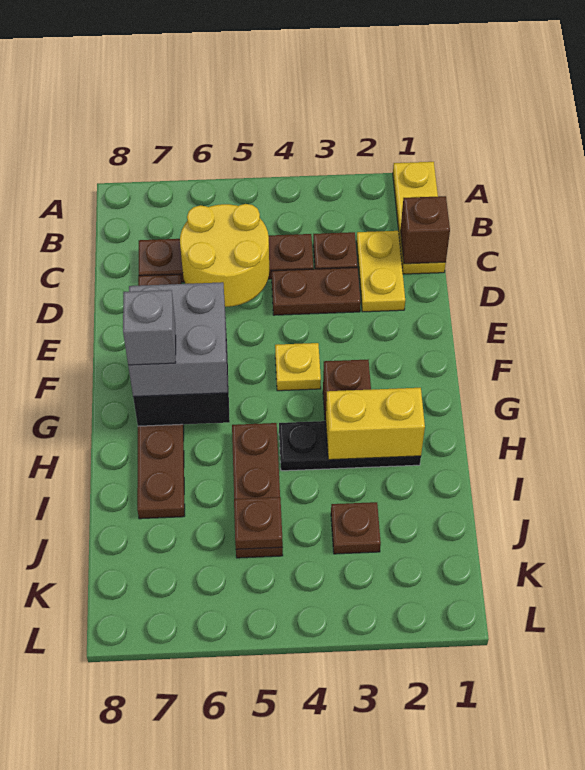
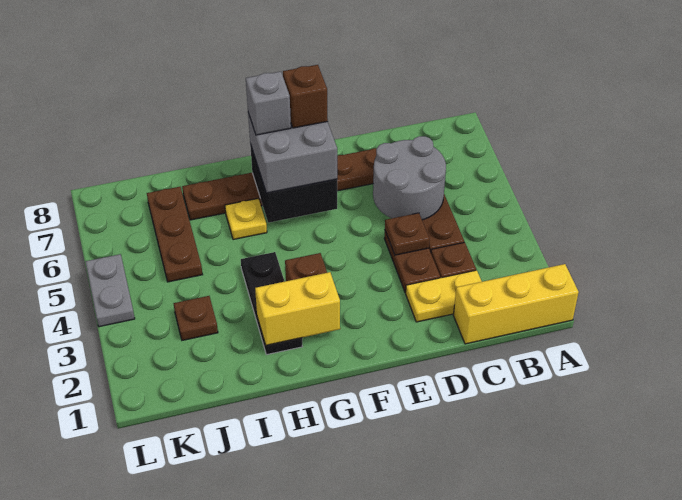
yellow 1x3 plate [393,162,446,274] -> yellow 1x3 brick [453,264,579,344]
brown 1x1 brick [401,196,450,264] -> brown 1x1 brick moved to [283,65,328,128]
yellow 2x2 round brick [180,204,269,307] -> grey 2x2 round brick [373,136,446,220]
yellow 1x1 plate [275,343,321,391] -> yellow 1x1 plate moved to [225,199,267,240]
yellow 1x2 brick [326,388,425,460] -> yellow 1x2 brick turned to [255,272,340,345]
brown 1x3 plate [232,423,283,558] -> brown 1x3 plate turned to [147,187,203,282]
brown 1x1 plate [234,497,283,549] -> brown 1x1 plate moved to [385,213,430,255]
none -> grey 1x2 plate [85,254,135,327]

